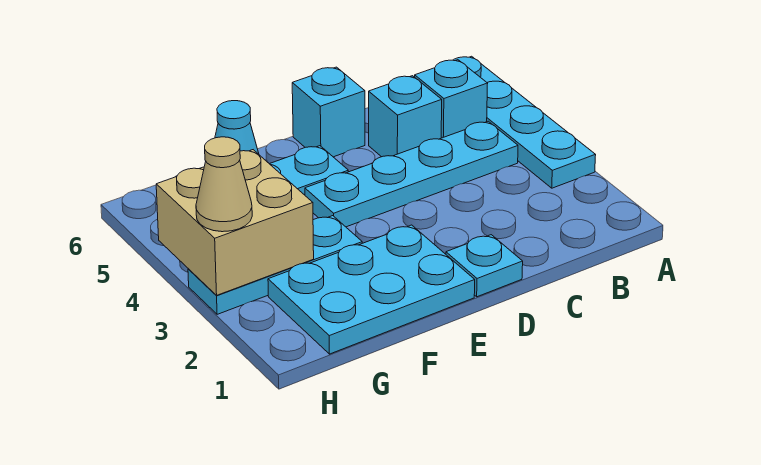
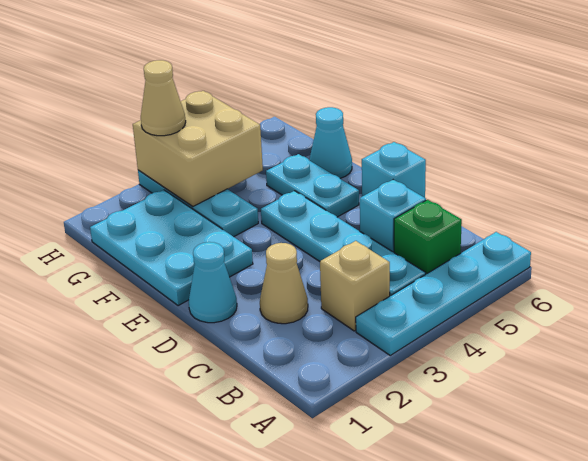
none -> tan 1x1 brick [320,241,390,331]
cyan 1x1 brick [415,60,488,138] -> green 1x1 brick [394,200,462,274]
none -> tan 1x1 cone [260,243,308,324]
cyan 1x1 plate [446,235,523,297] -> cyan 1x1 cone [189,242,237,323]

